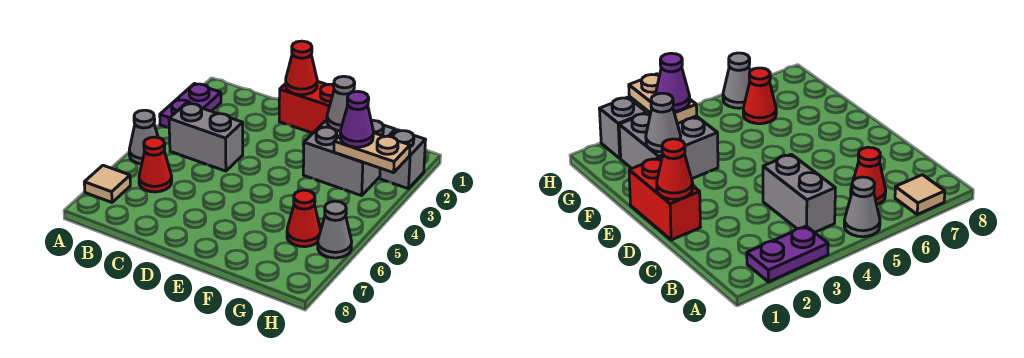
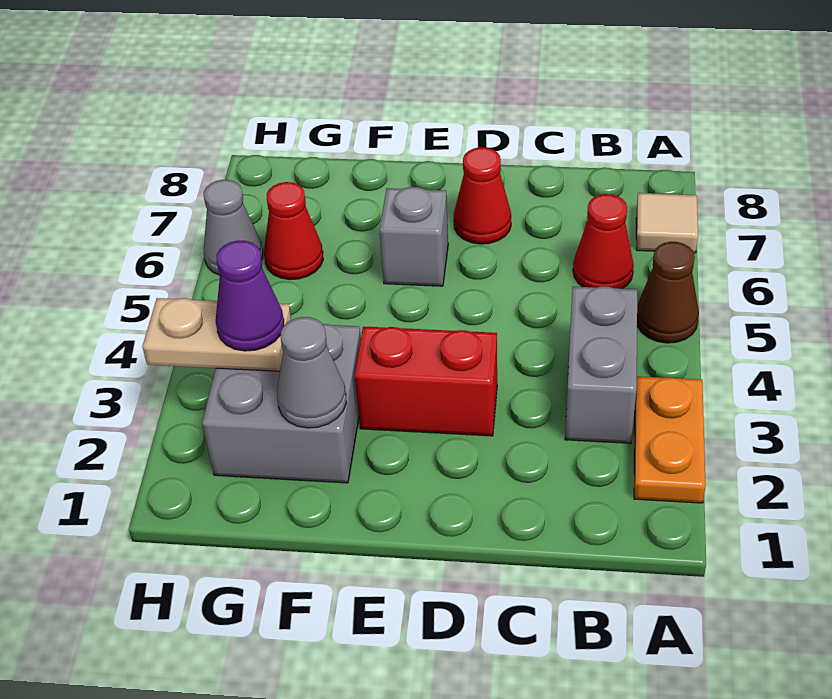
purple 1x2 plate [160,84,221,128] -> orange 1x2 plate [634,376,706,503]
grey 1x1 cone [129,110,158,164] -> brown 1x1 cone [637,242,699,343]
grey 1x2 brick [169,103,243,171] -> grey 1x2 brick turned to [565,286,637,443]
red 1x2 brick [279,81,334,133] -> red 1x2 brick moved to [355,327,497,436]
red 1x1 cone [286,41,317,95] -> red 1x1 cone moved to [454,147,511,244]
grey 1x1 brick [380,130,425,189] -> grey 1x1 brick moved to [379,187,448,286]

